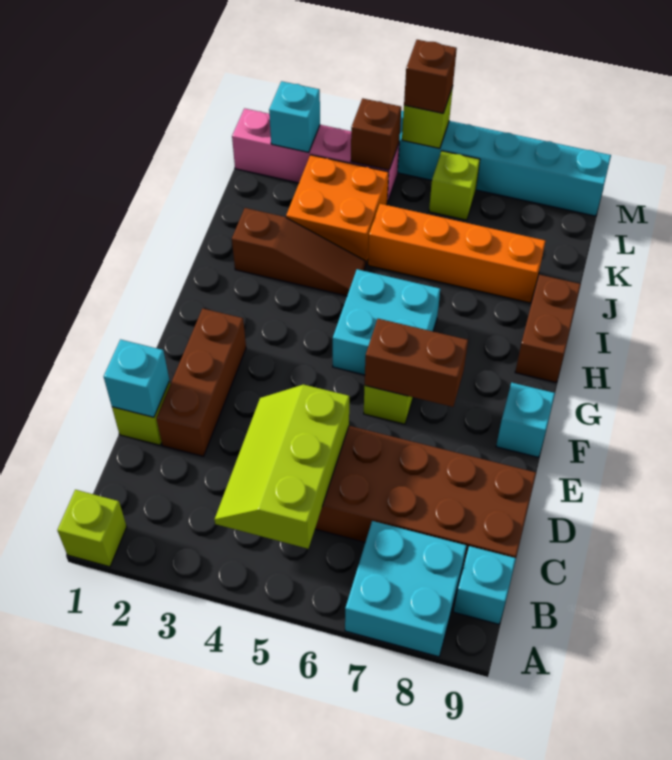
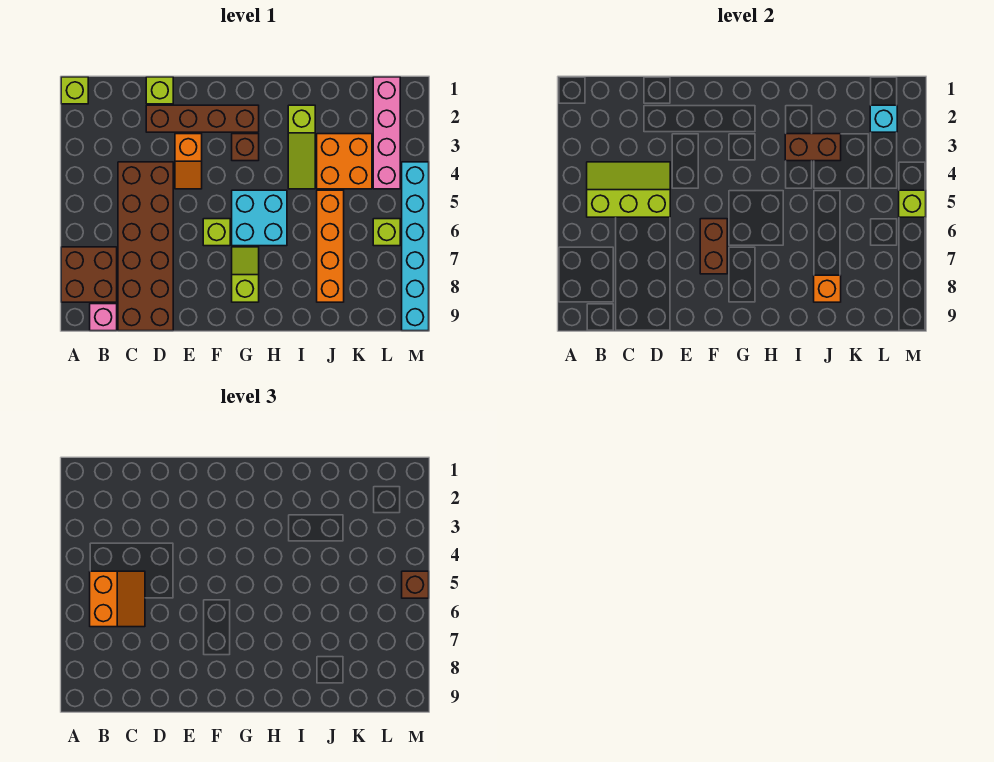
cyan 2x2 brick [345,521,466,657] -> brown 2x2 brick [61,247,117,302]
none -> orange 2x2 slope [90,571,145,627]
cyan 1x1 brick [454,546,516,624] -> pink 1x1 brick [90,304,117,331]
cyan 1x1 brick [104,340,169,417] -> none
brown 1x3 brick [156,309,246,456] -> brown 1x4 brick [146,105,259,132]
none -> orange 1x2 slope [175,134,202,189]
cyan 1x1 brick [496,383,555,457] -> none
none -> lime 1x2 slope [232,247,259,302]
brown 1x2 brick [515,275,581,382] -> brown 1x2 brick moved to [785,134,841,161]
brown 1x3 slope [232,208,366,296] -> lime 1x3 slope [288,105,315,189]
none -> orange 1x1 brick [814,275,841,302]
brown 1x1 brick [351,98,401,170] -> brown 1x1 brick moved to [232,134,259,161]

